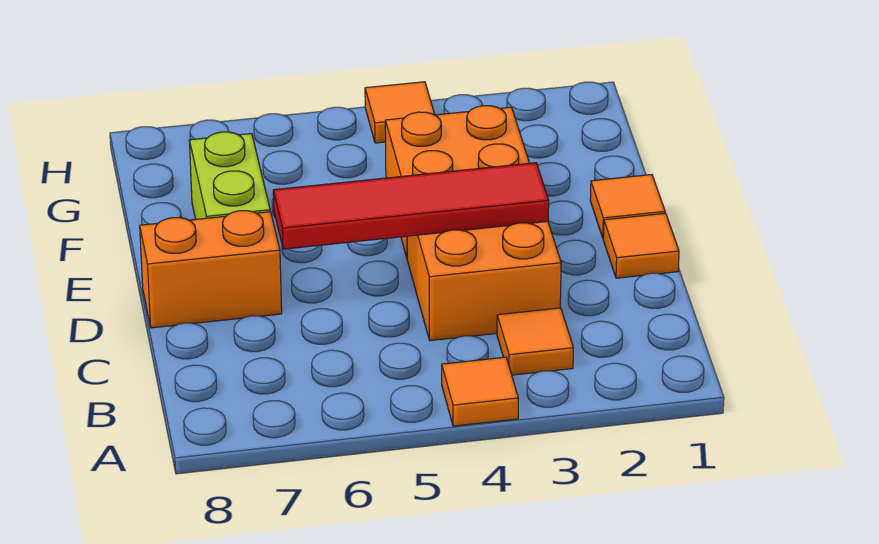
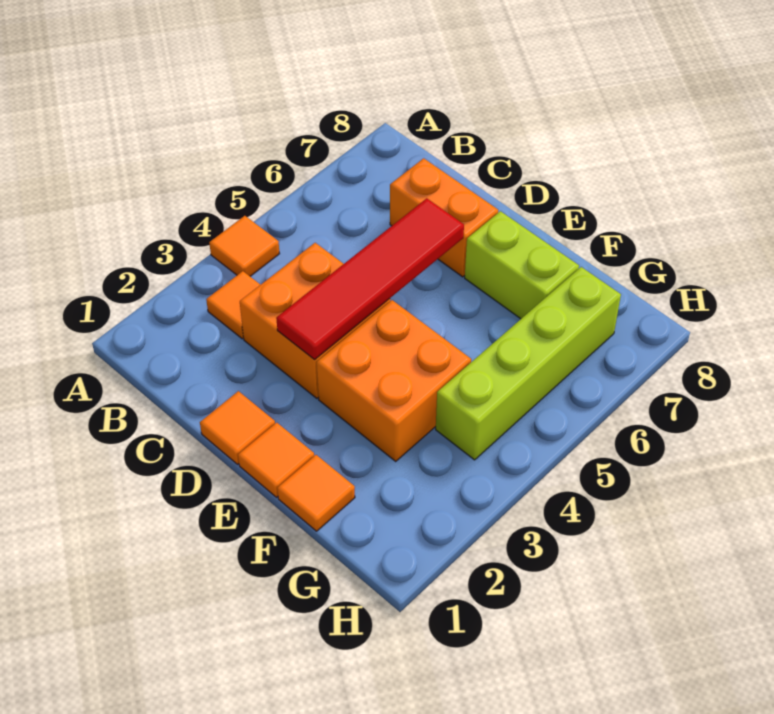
orange 1x2 brick [140,211,282,328] -> orange 1x2 brick turned to [390,158,498,277]
none -> lime 1x4 brick [436,267,621,460]
orange 1x1 tile [365,82,435,143] -> orange 1x1 tile moved to [277,455,355,531]

